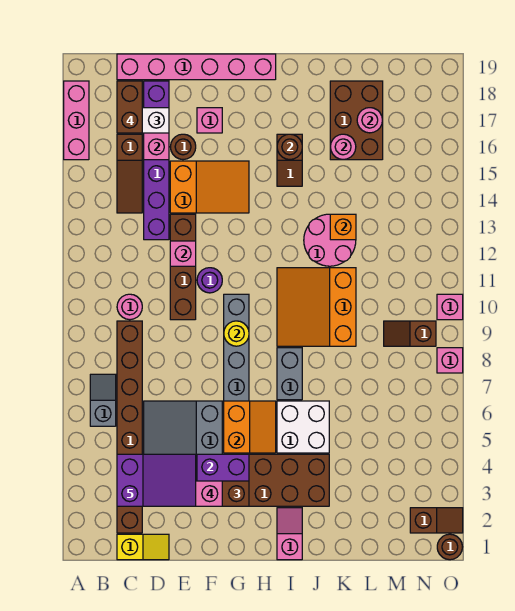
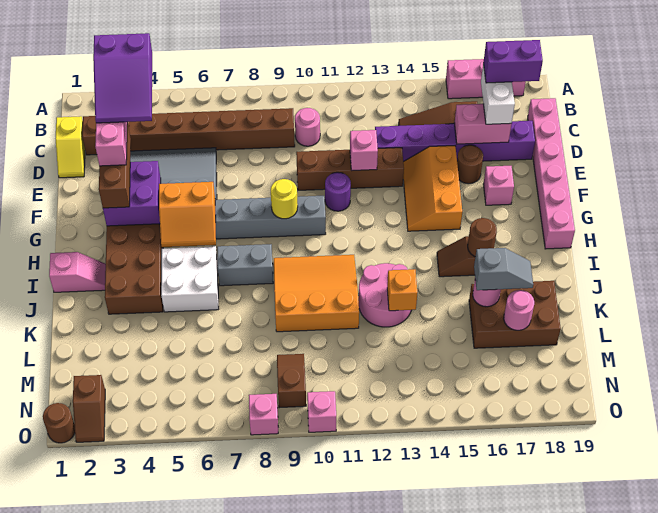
grey 1x2 slope [90,374,116,426] -> grey 1x2 slope moved to [474,248,533,290]
brown 1x2 brick [117,81,142,133] -> purple 1x2 brick [483,40,543,83]
orange 2x3 slope [170,161,249,213] -> orange 2x3 slope turned to [403,146,462,231]

